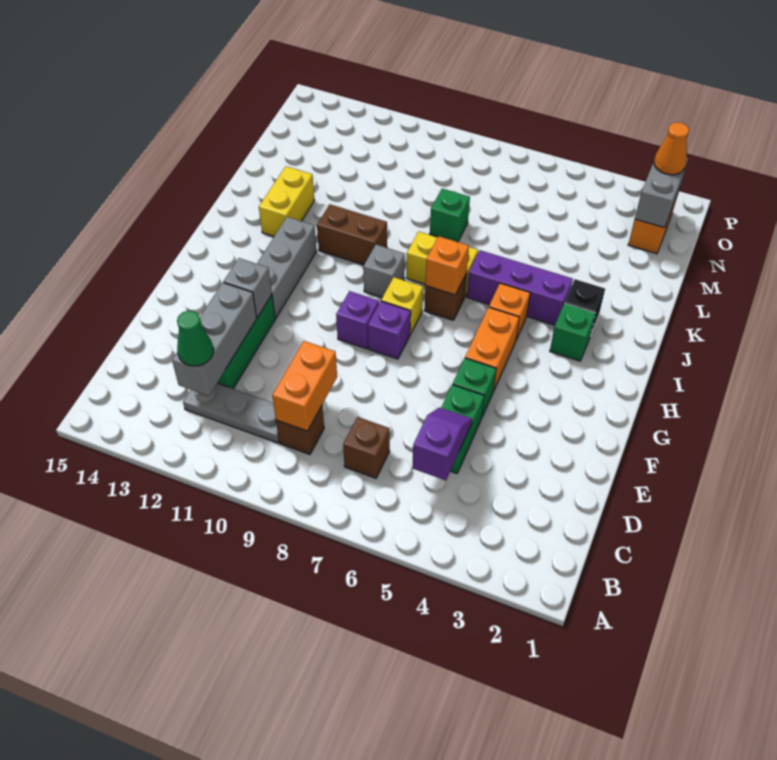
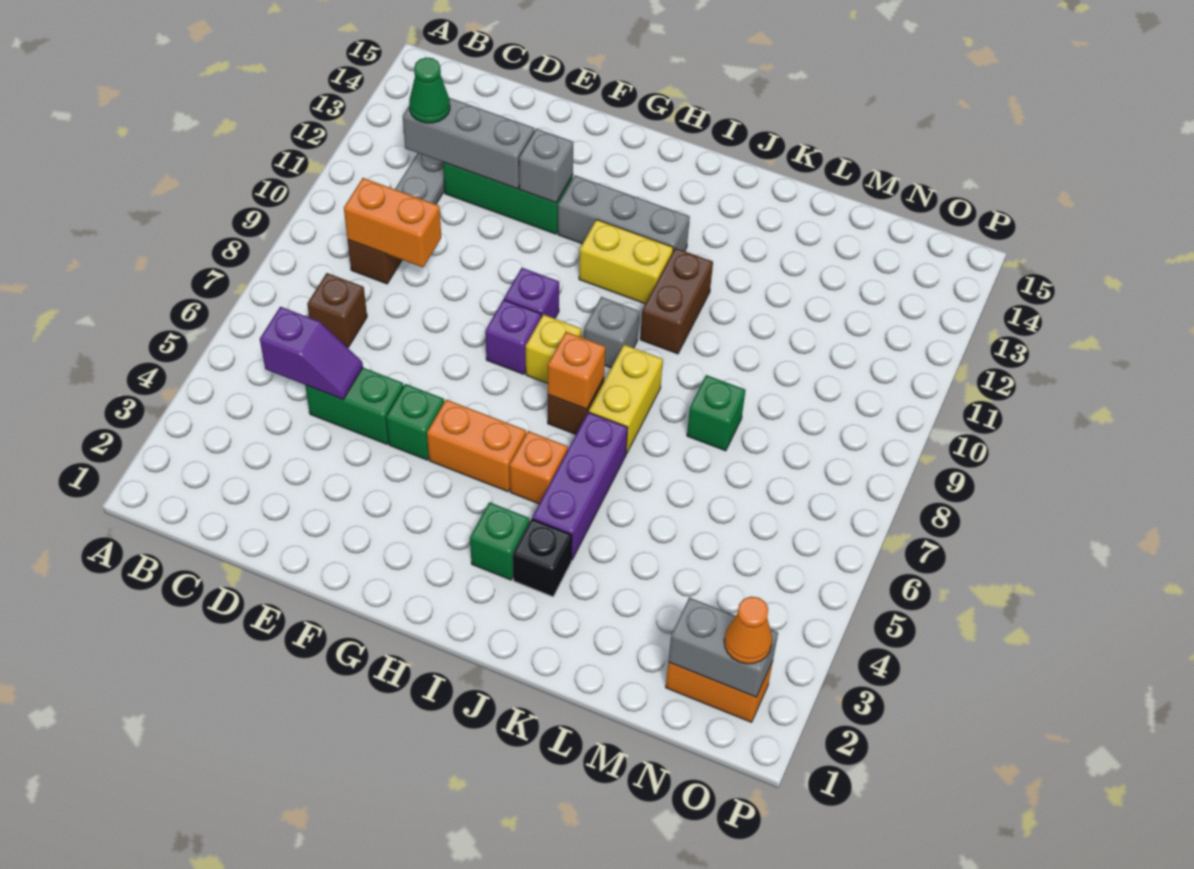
yellow 1x2 brick [259,166,314,236] -> yellow 1x2 brick moved to [579,220,673,304]

